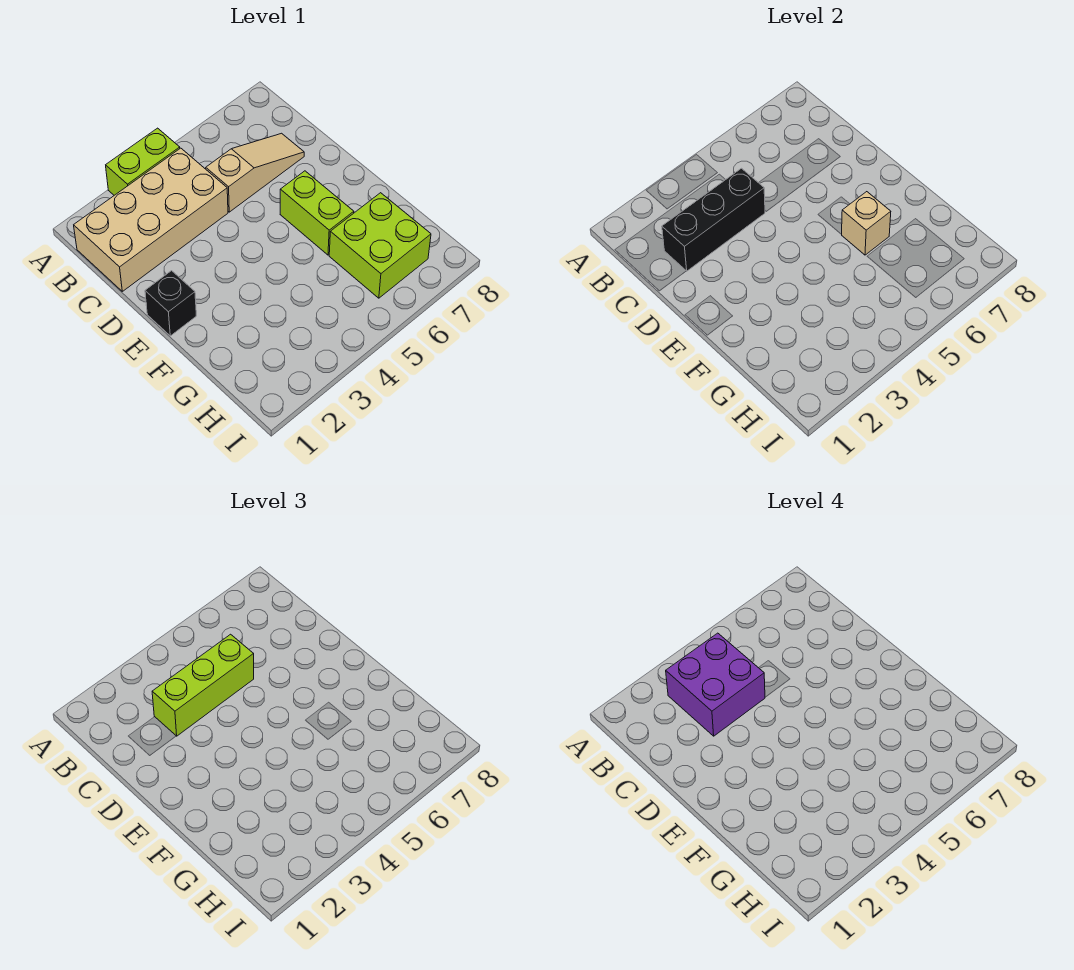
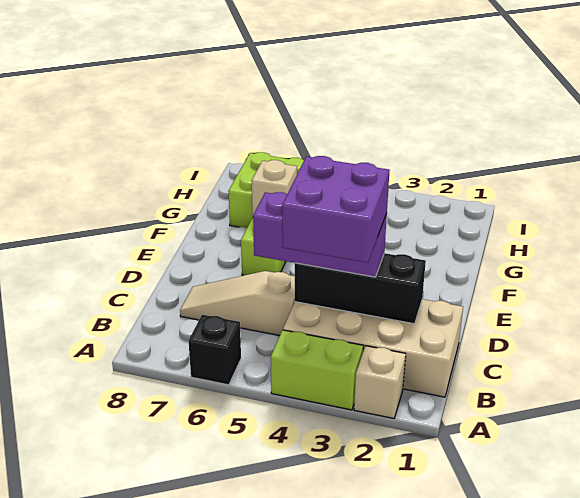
none -> tan 1x1 brick [354,346,406,418]
lime 1x3 brick [152,634,254,736] -> purple 1x3 brick [253,192,387,277]
black 1x1 brick [145,271,196,336] -> black 1x1 brick moved to [188,315,241,385]

